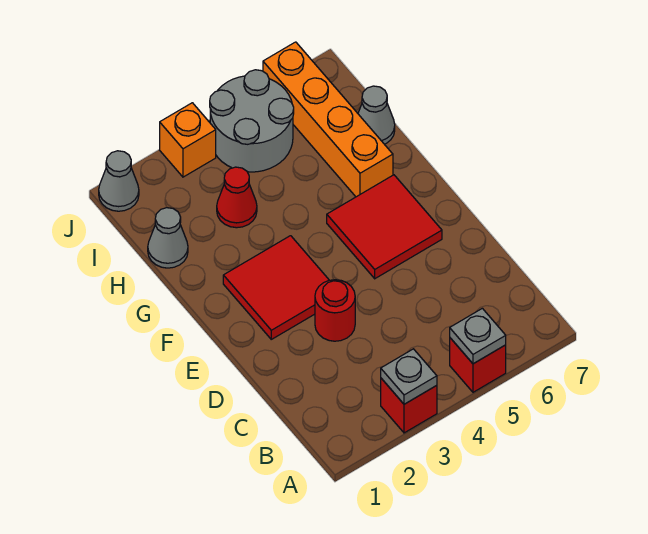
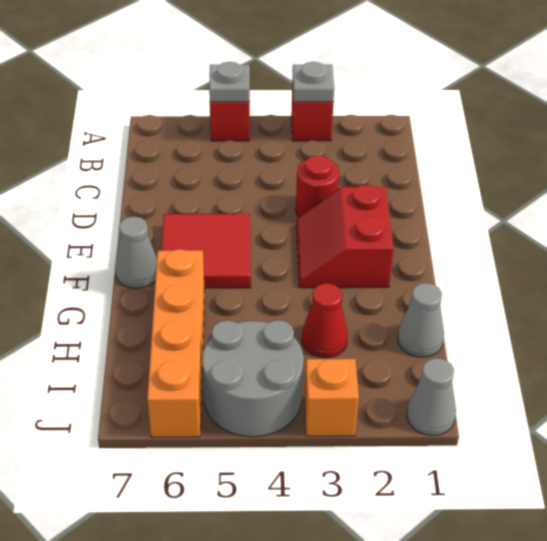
red 2x2 tile [223,236,329,339] -> red 2x2 slope [296,185,394,288]
grey 1x1 cone [358,86,395,144] -> grey 1x1 cone moved to [115,216,157,288]

